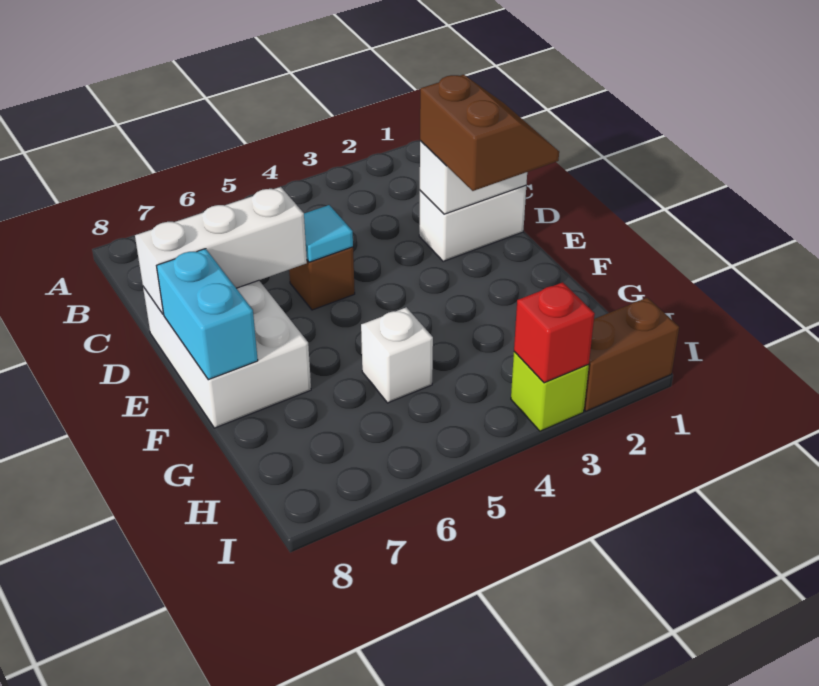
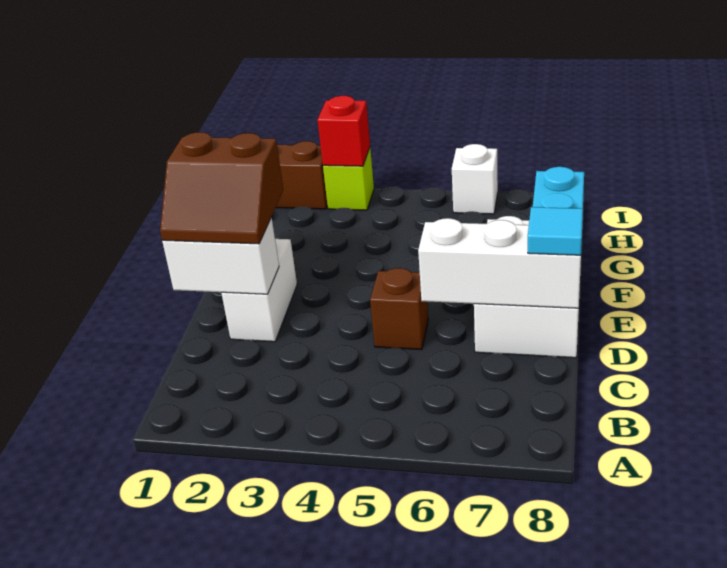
white 1x2 brick [419,185,526,261] -> white 1x2 brick turned to [222,239,297,342]
brown 2x2 slope [420,75,559,191] -> brown 2x2 slope turned to [160,132,283,244]
cyan 1x1 tile [304,205,353,262] -> cyan 1x1 tile moved to [528,207,583,255]
white 1x1 brick [361,307,433,403] -> white 1x1 brick moved to [452,144,498,214]

